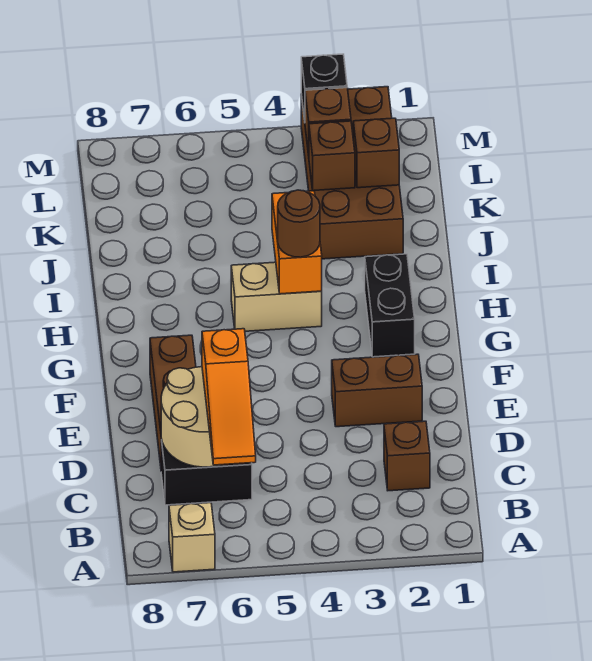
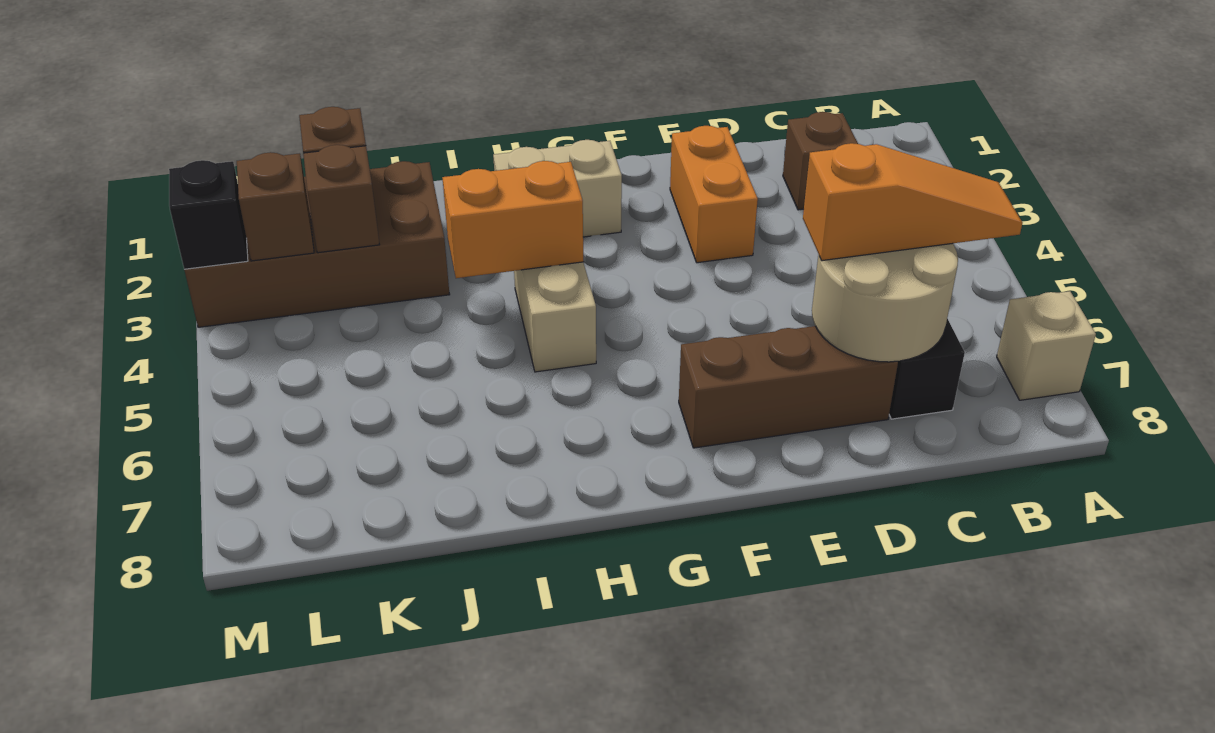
brown 1x2 brick [332,354,422,427] -> orange 1x2 brick [670,126,758,263]
black 1x2 brick [365,254,415,357] -> tan 1x2 brick [493,140,622,237]
brown 1x1 round brick [278,190,320,257] -> none

